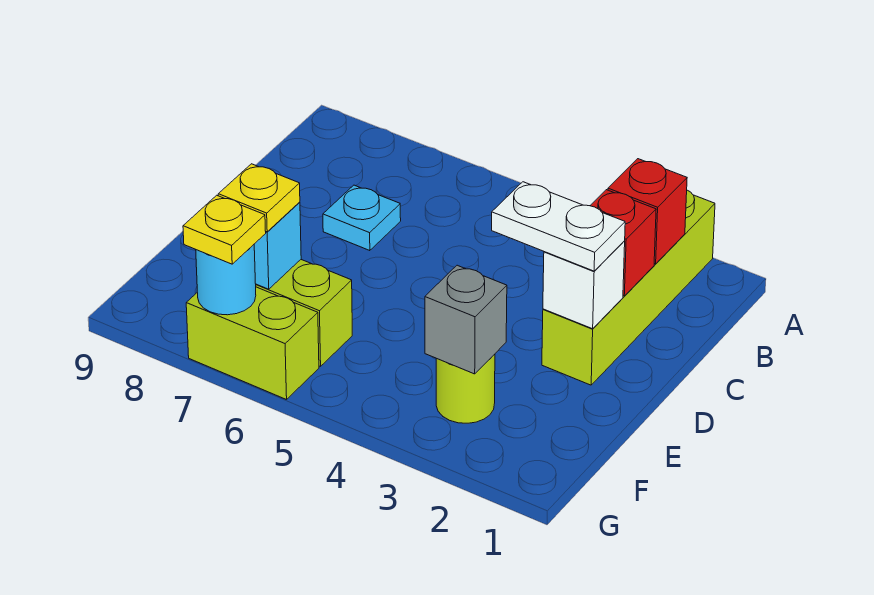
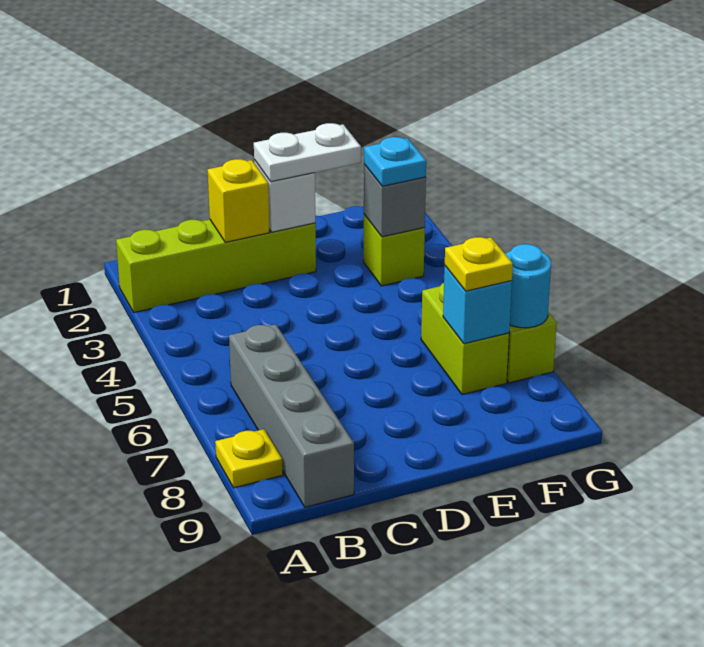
red 1x1 brick [608,159,687,264] -> none
none -> grey 1x4 brick [229,324,354,507]
red 1x1 brick [590,190,656,296] -> yellow 1x1 brick [208,159,270,242]
cyan 1x1 plate [323,185,401,251] -> cyan 1x1 plate moved to [364,137,426,186]
white 1x2 plate [492,182,625,271] -> white 1x2 plate turned to [254,123,361,182]
lime 1x1 round brick [436,354,495,423] -> lime 1x1 brick [364,215,425,286]
yellow 1x1 plate [183,195,266,264] -> yellow 1x1 plate moved to [215,429,283,488]

